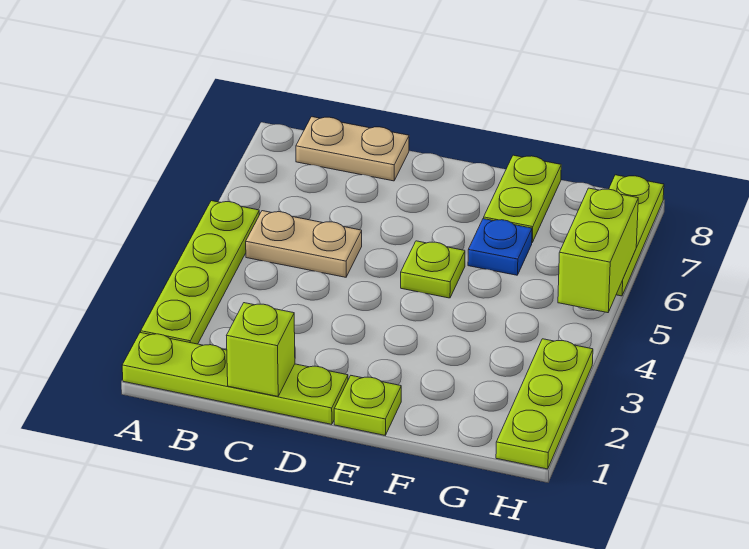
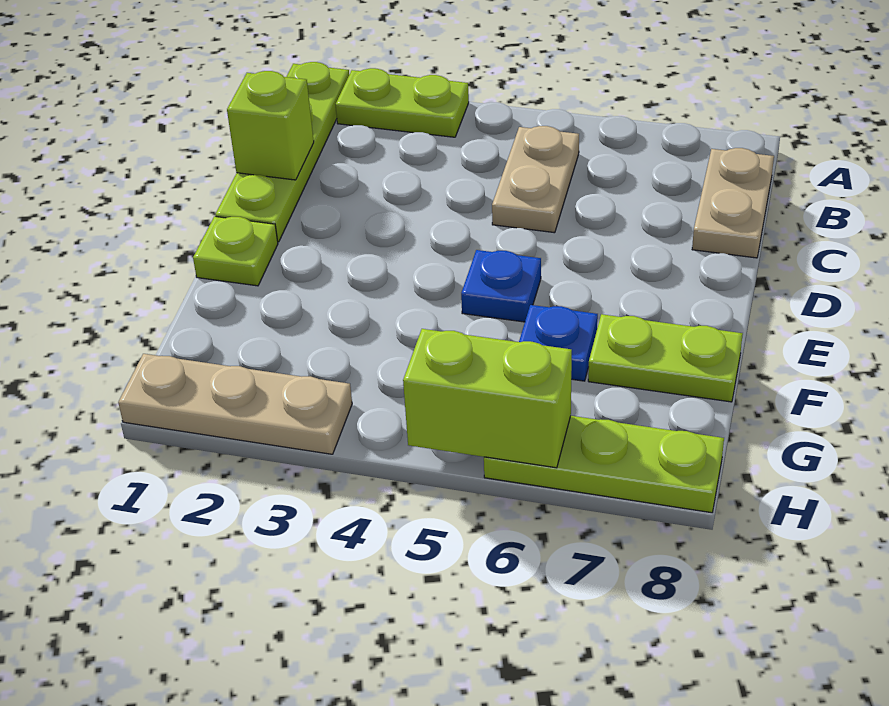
lime 1x4 plate [141,201,259,344] -> lime 1x2 plate [336,68,469,137]
lime 1x1 plate [401,241,465,298] -> blue 1x1 plate [461,250,541,322]
lime 1x3 plate [496,339,593,469] -> tan 1x3 plate [118,354,352,454]

